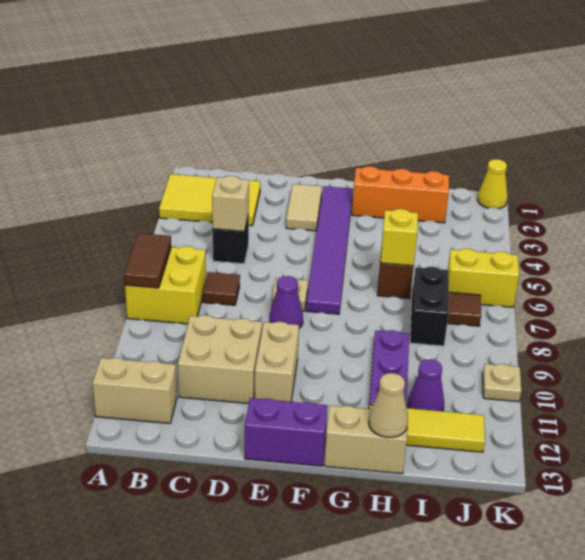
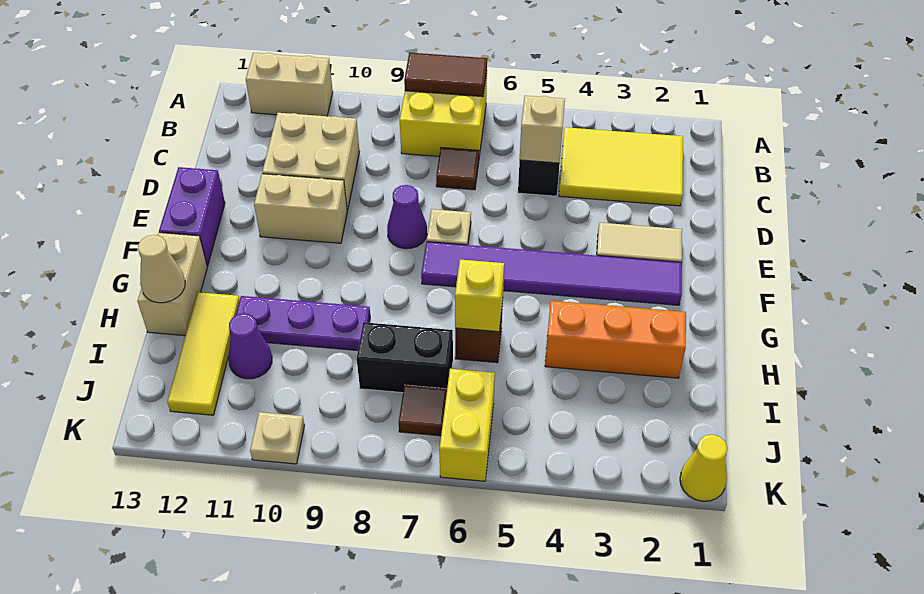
yellow 2x3 tile [159,174,260,226] -> yellow 2x3 tile turned to [559,127,683,206]
tan 1x2 brick [93,358,177,423] -> tan 1x2 brick turned to [246,53,333,116]
orange 1x3 brick [352,166,449,223] -> orange 1x3 brick turned to [545,301,686,378]

